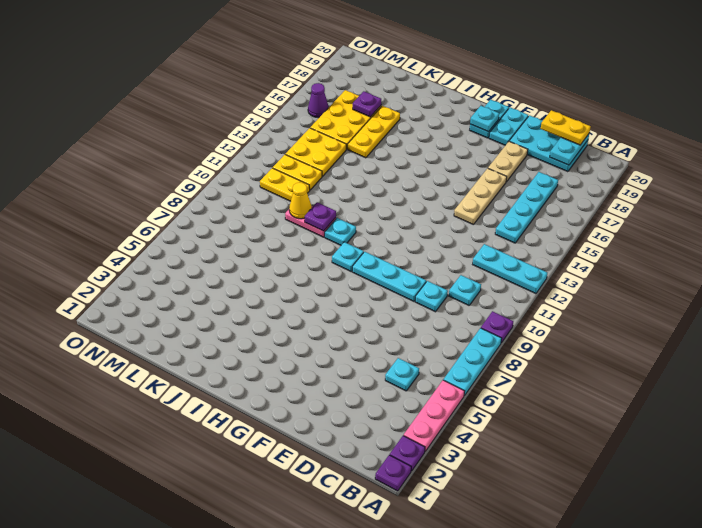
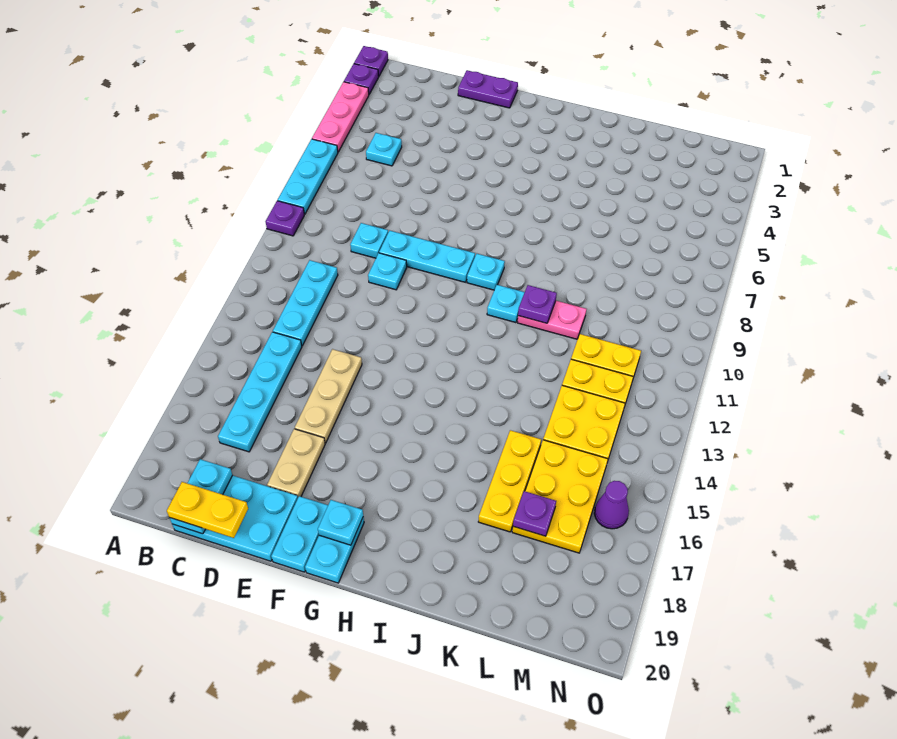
cyan 1x3 plate [473,244,547,294] -> cyan 1x3 plate turned to [273,260,338,346]
cyan 1x1 plate [449,275,481,305] -> cyan 1x1 plate moved to [368,253,407,290]
none -> purple 1x2 plate [458,70,518,108]
yellow 1x1 cone [289,182,312,219] -> none

